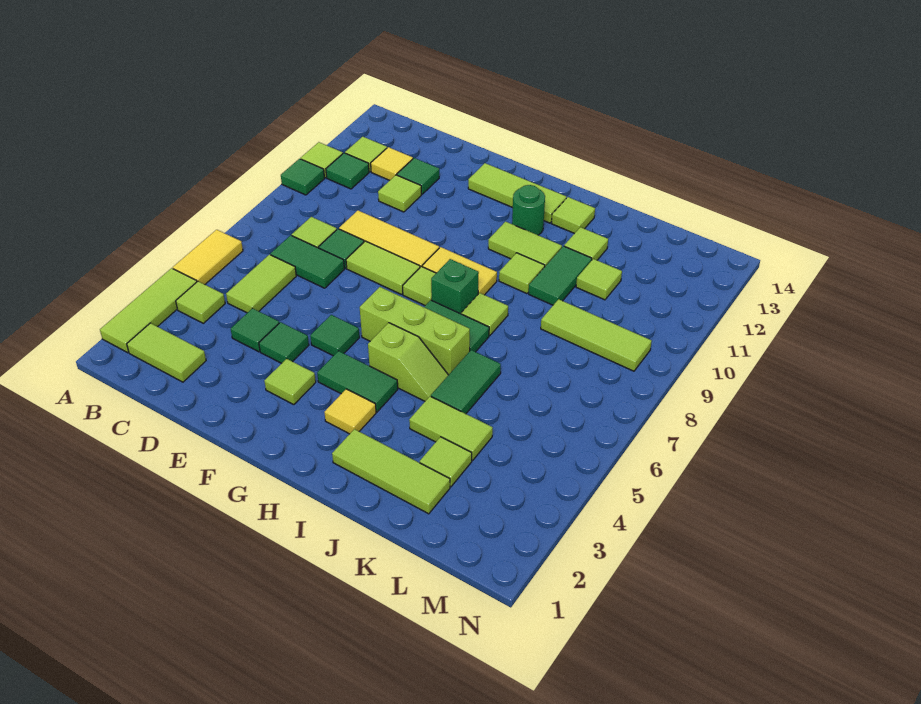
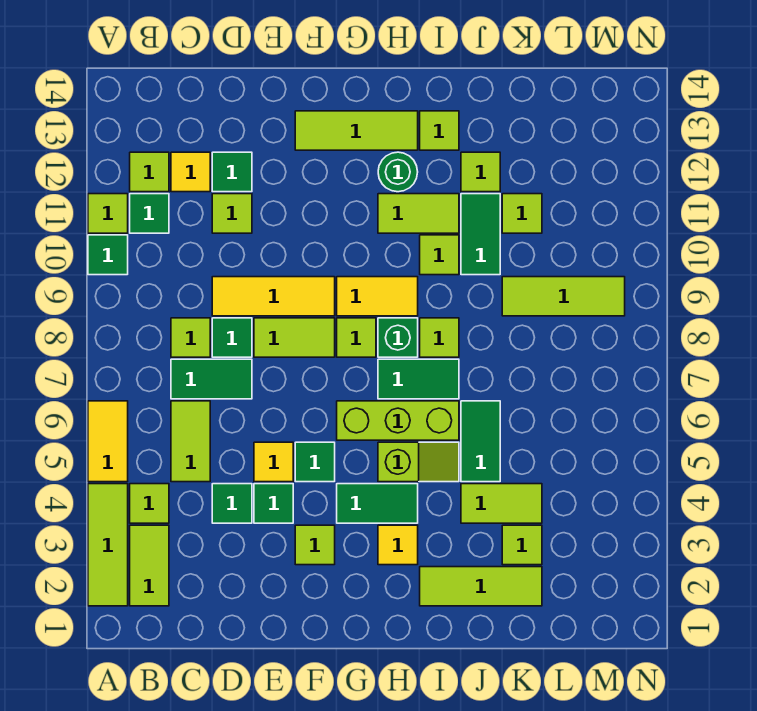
lime 1x2 tile [127,323,206,382] -> lime 1x2 tile turned to [130,525,169,606]
none -> yellow 1x1 tile [254,442,293,482]

